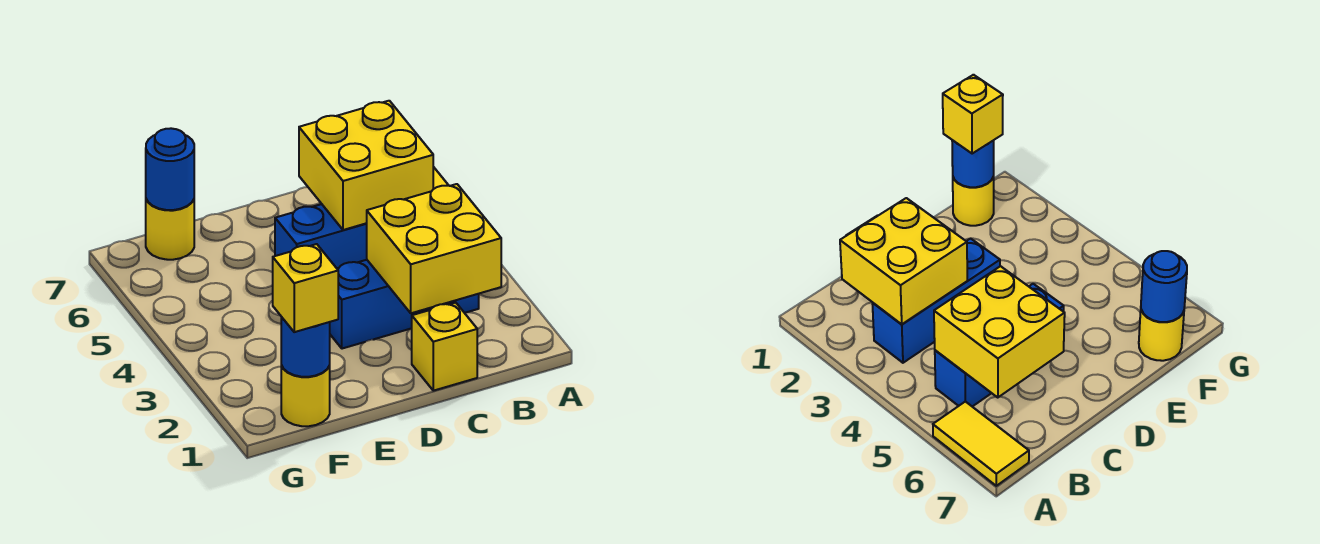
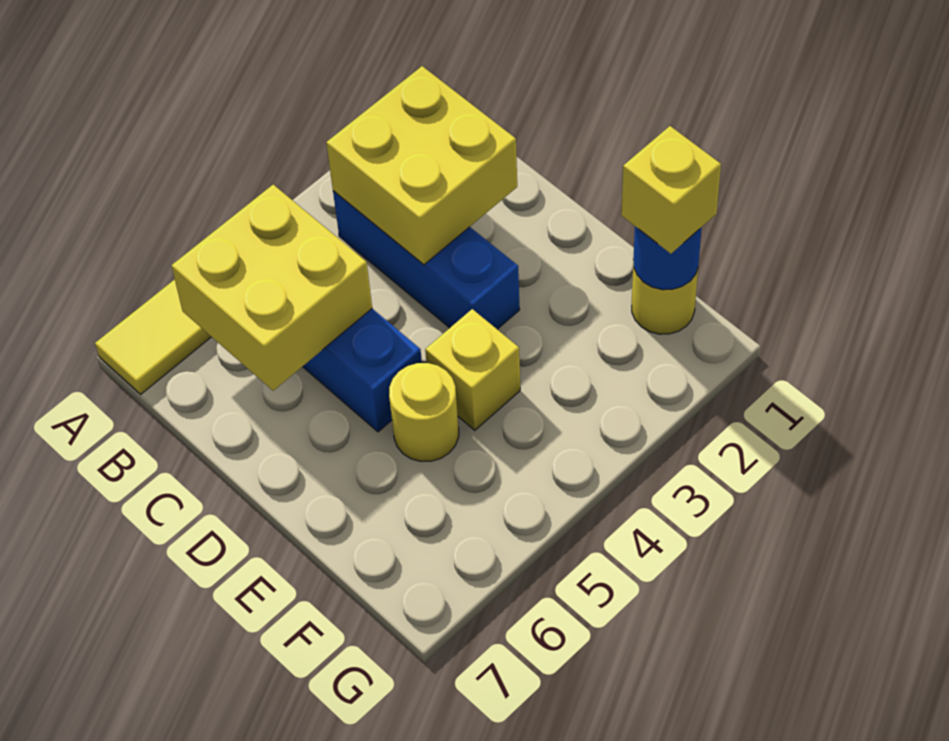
yellow 1x1 brick [412,303,477,391] -> yellow 1x1 brick moved to [425,309,520,430]
yellow 1x1 round brick [146,199,194,260] -> yellow 1x1 round brick moved to [389,363,459,461]
blue 1x1 round brick [146,128,194,210] -> none

